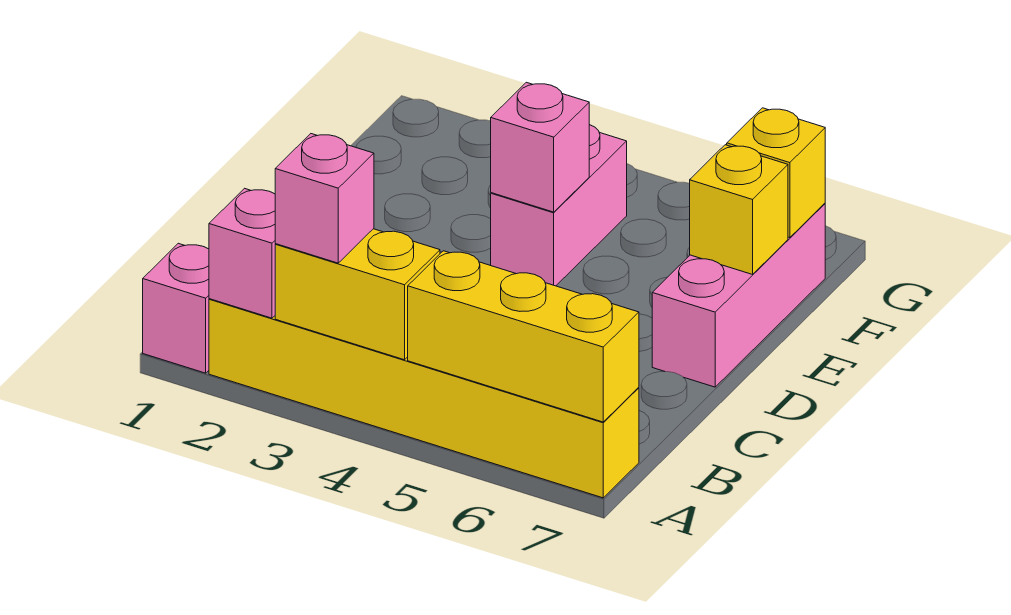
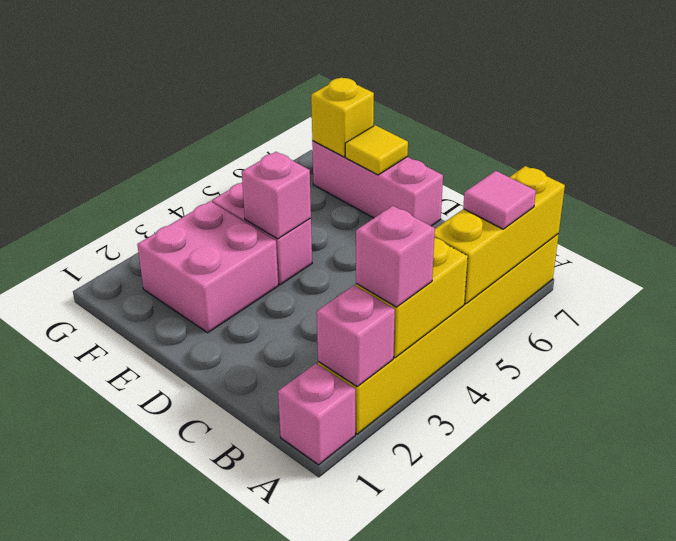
none -> pink 1x1 tile [463,171,536,229]
none -> pink 2x2 brick [137,201,278,333]
yellow 1x1 brick [690,145,788,274] -> yellow 1x1 tile [345,125,408,175]

